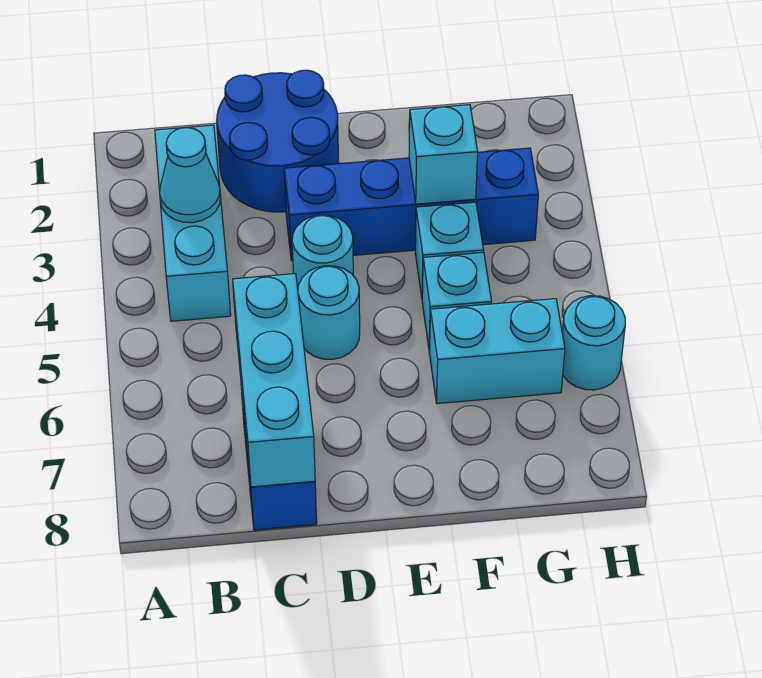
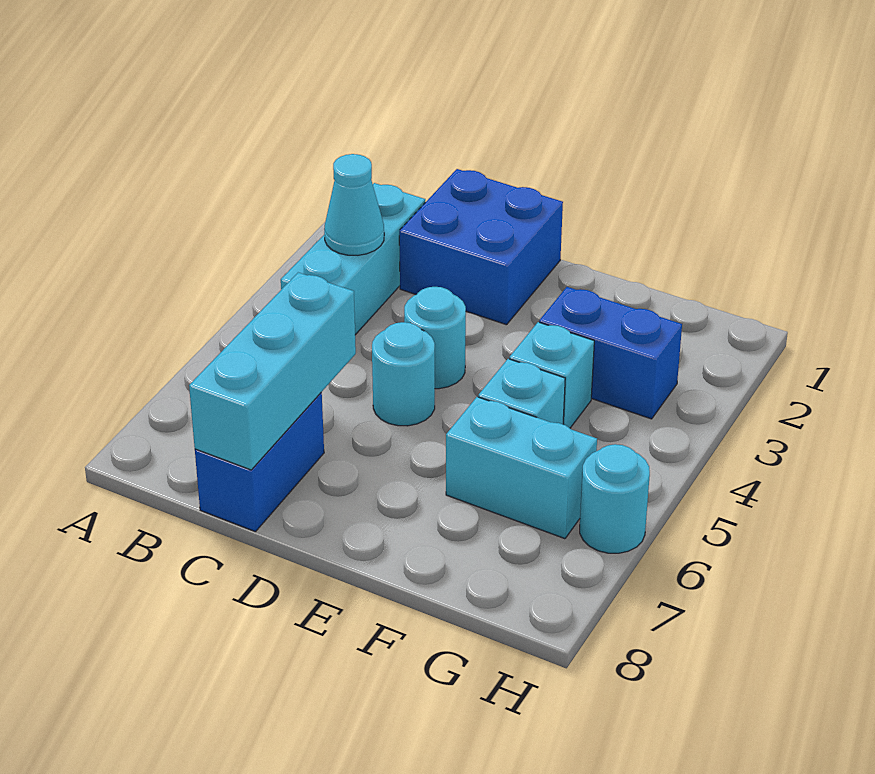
blue 2x2 round brick [217,70,339,212] -> blue 2x2 brick [399,169,563,325]
blue 1x4 brick [284,148,538,261] -> blue 1x2 brick [539,287,682,419]
cyan 1x1 brick [409,105,478,204] -> none

